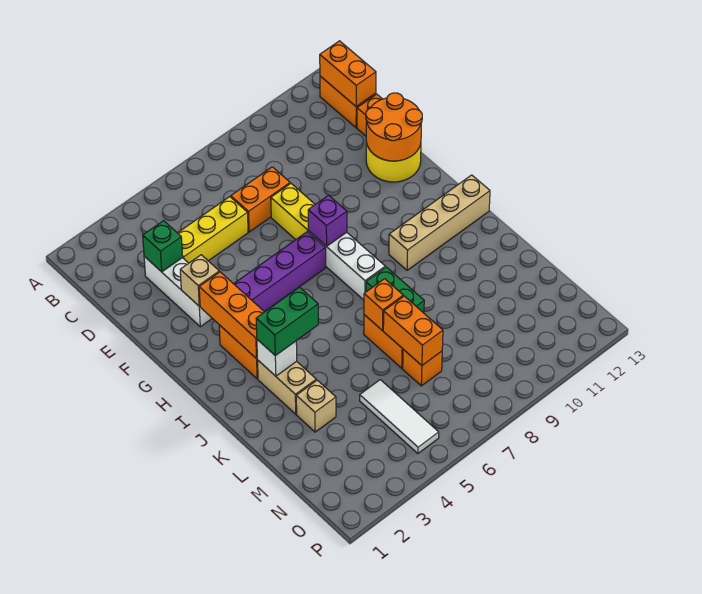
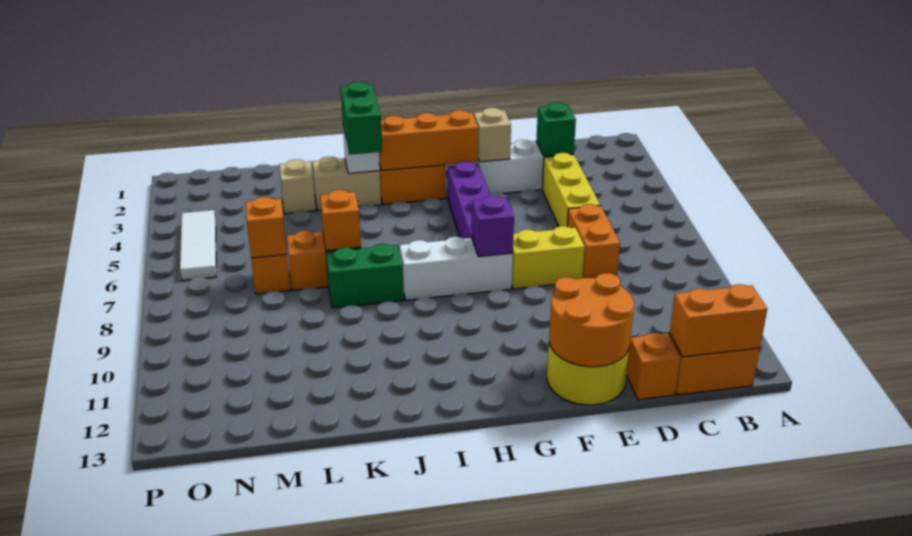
tan 1x4 brick [389,175,490,270] -> none
orange 1x2 brick [383,296,443,365] -> orange 1x1 brick [246,197,287,258]
white 1x3 tile [360,380,439,454] -> white 1x3 tile turned to [180,210,216,280]

